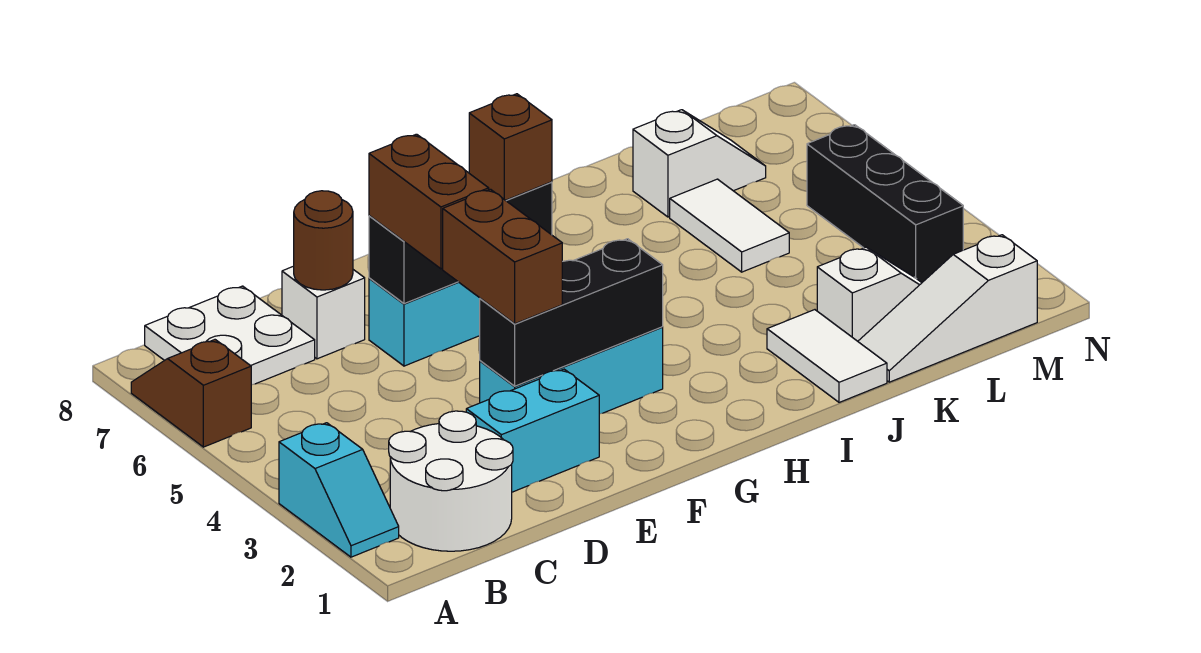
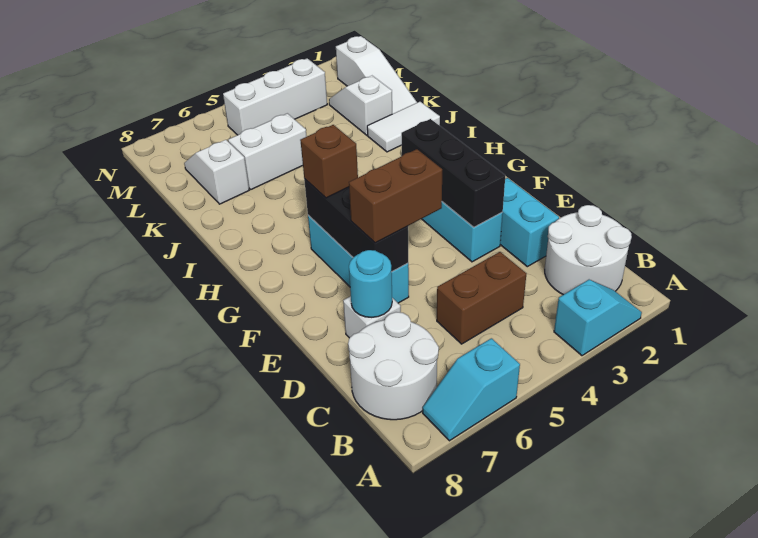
brown 1x2 slope [131,340,251,447] -> cyan 1x2 slope [423,338,520,441]
white 2x2 plate [145,286,315,385] -> white 2x2 round brick [348,312,439,420]
brown 1x1 round brick [294,191,353,290] -> cyan 1x1 round brick [349,250,392,317]
brown 1x2 brick [443,189,562,324] -> brown 1x2 brick moved to [437,252,527,344]
white 1x2 tile [670,179,789,272] -> white 1x2 brick [228,113,307,189]
black 1x3 brick [807,125,963,282] -> white 1x3 brick [223,58,327,135]

